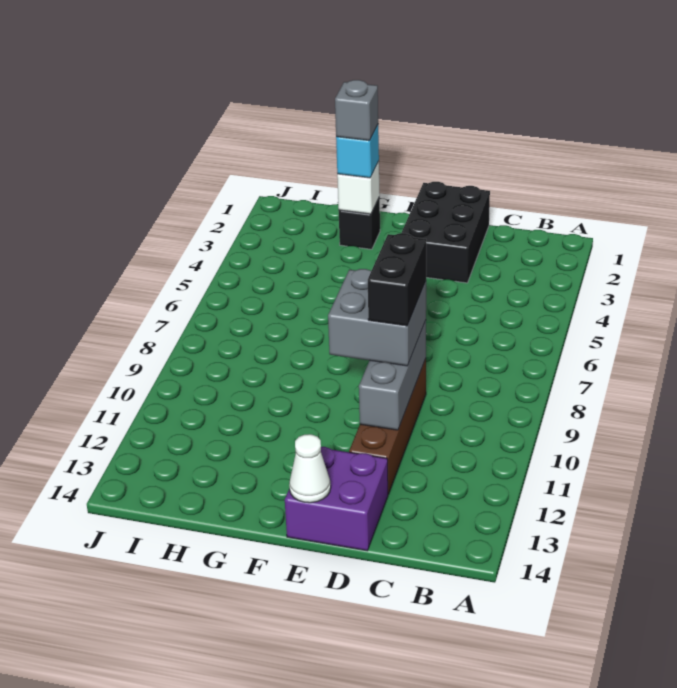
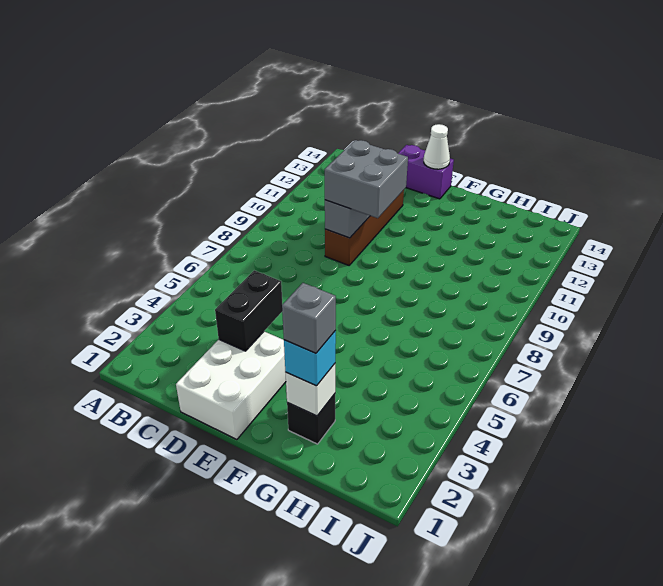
black 2x3 brick [402,182,490,283] -> white 2x3 brick [176,332,286,440]
black 1x2 brick [368,233,426,326] -> black 1x2 brick moved to [215,270,282,351]
purple 2x2 brick [285,447,388,551] -> purple 1x2 brick [398,145,454,199]

